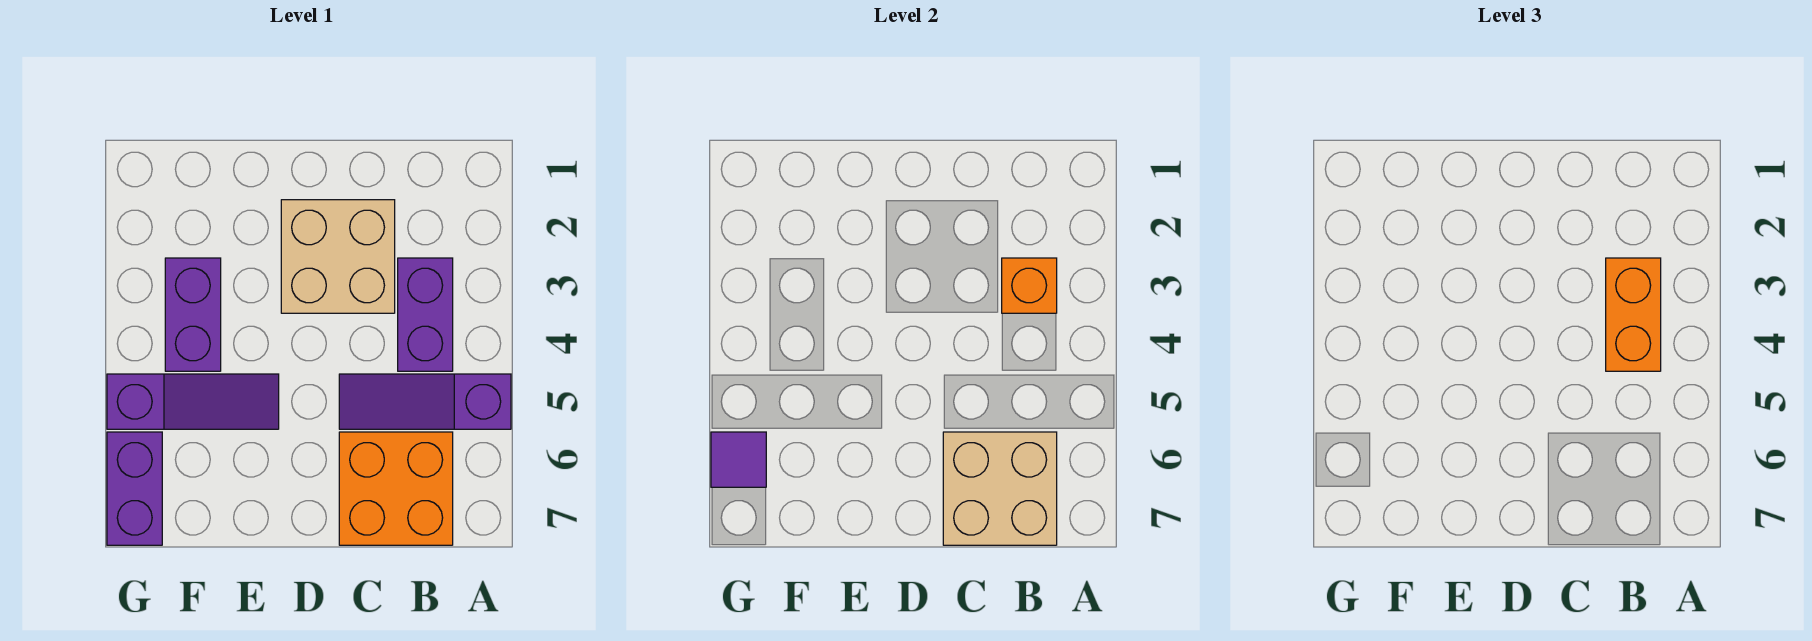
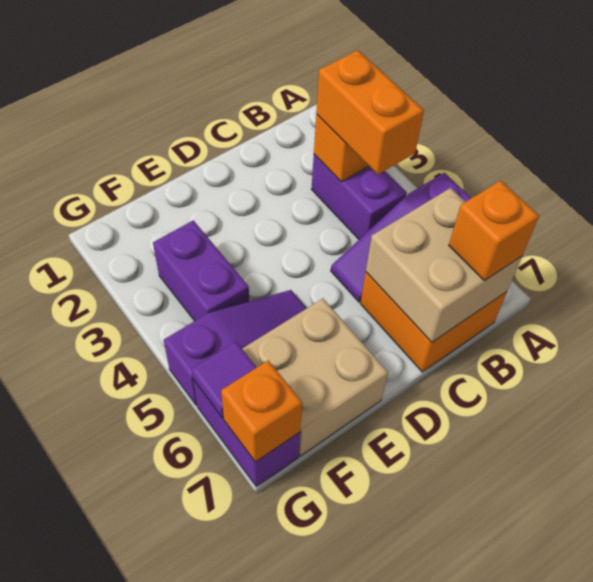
none -> orange 1x1 brick [449,180,539,281]
tan 2x2 brick [281,200,395,313] -> tan 2x2 brick moved to [242,299,388,456]
none -> orange 1x1 brick [221,360,302,462]

